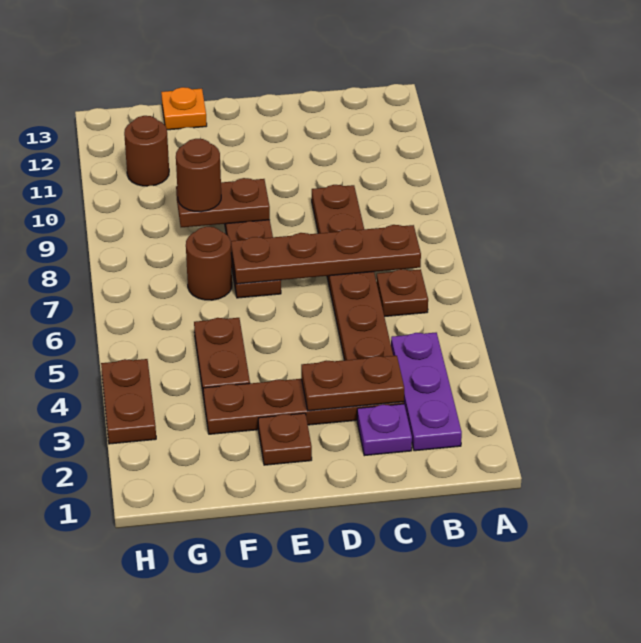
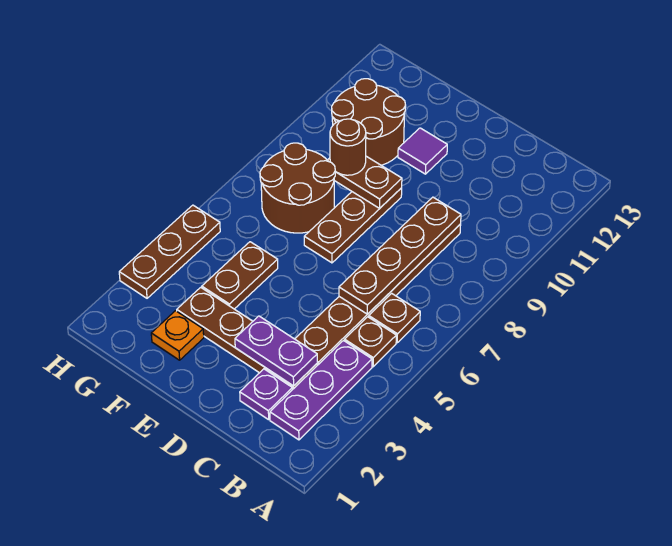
brown 1x4 plate [231,225,421,284] -> brown 1x4 plate turned to [339,197,461,314]
brown 1x2 plate [301,356,404,411] -> purple 1x2 plate [235,316,317,386]
brown 1x1 plate [258,413,312,465] -> brown 1x1 plate moved to [345,317,396,367]
none -> purple 1x1 tile [398,128,447,174]
brown 1x1 round brick [186,226,232,300] -> brown 2x2 round brick [260,143,335,233]
orange 1x1 plate [161,87,207,130] -> orange 1x1 plate moved to [151,311,204,360]
brown 1x1 round brick [124,116,169,186] -> brown 2x2 round brick [332,79,406,165]
brown 1x2 plate [101,359,156,444] -> brown 1x3 plate [119,205,220,298]

